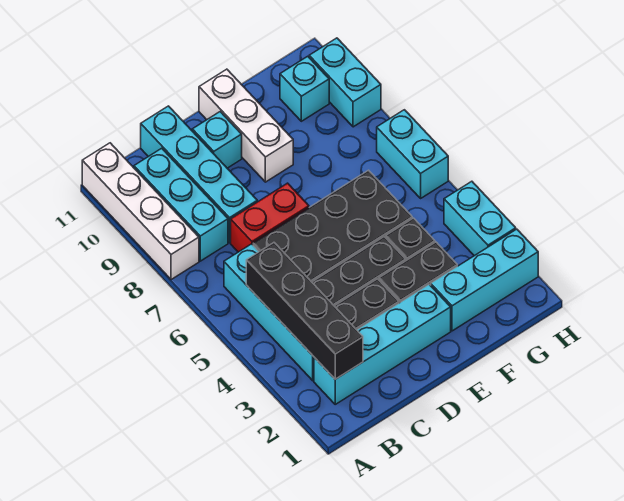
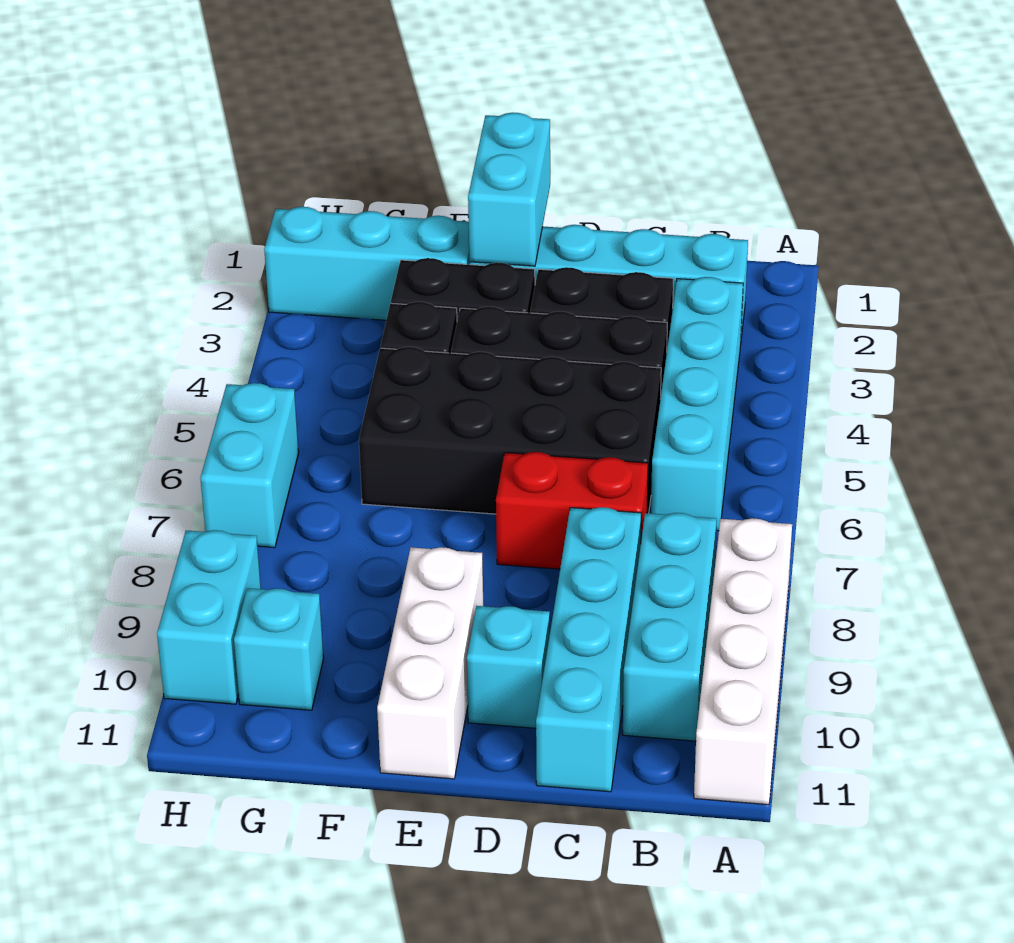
black 1x4 brick [246,243,363,379] -> none
cyan 1x2 brick [444,181,516,256] -> cyan 1x2 brick moved to [468,112,550,266]

